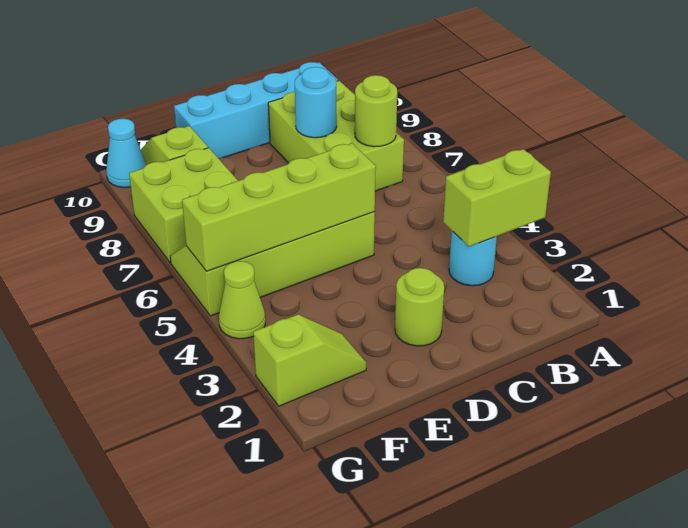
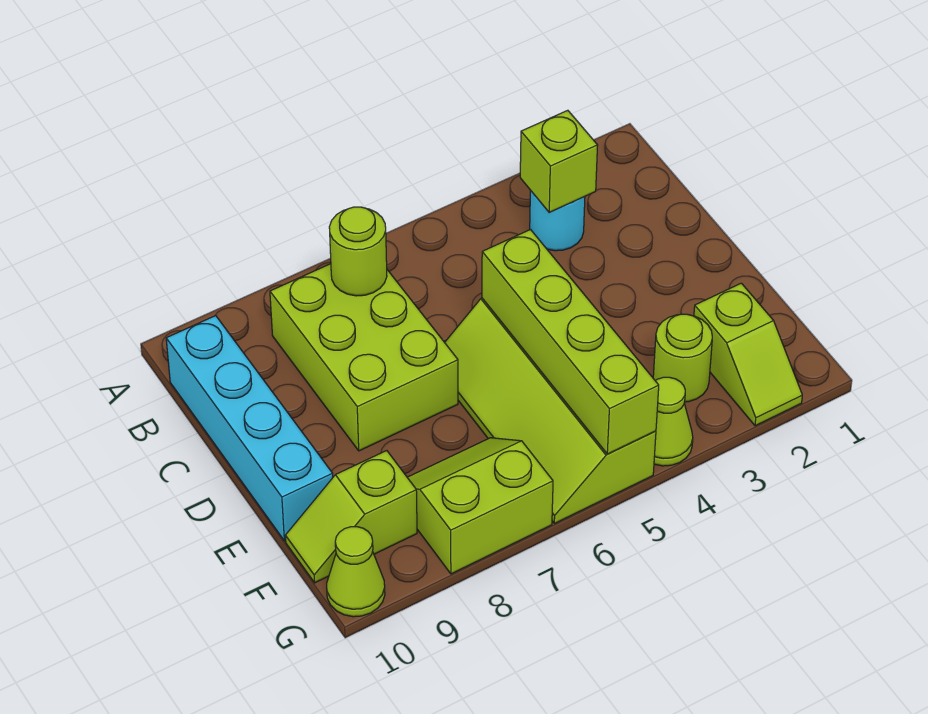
lime 1x2 brick [443,149,551,247] -> lime 1x1 brick [520,110,598,212]
lime 2x3 brick [268,81,404,191] -> lime 2x3 brick turned to [270,264,458,451]
cyan 1x1 round brick [295,67,337,138] -> none
lime 1x1 round brick [395,268,444,346] -> lime 1x1 round brick moved to [653,314,712,402]
lime 1x2 slope [253,315,366,406] -> lime 1x2 slope turned to [694,283,802,426]
lime 2x2 brick [129,148,238,263] -> lime 2x2 slope [407,438,553,574]
cyan 1x1 cone [106,119,146,187] -> lime 1x1 cone [327,527,385,617]

